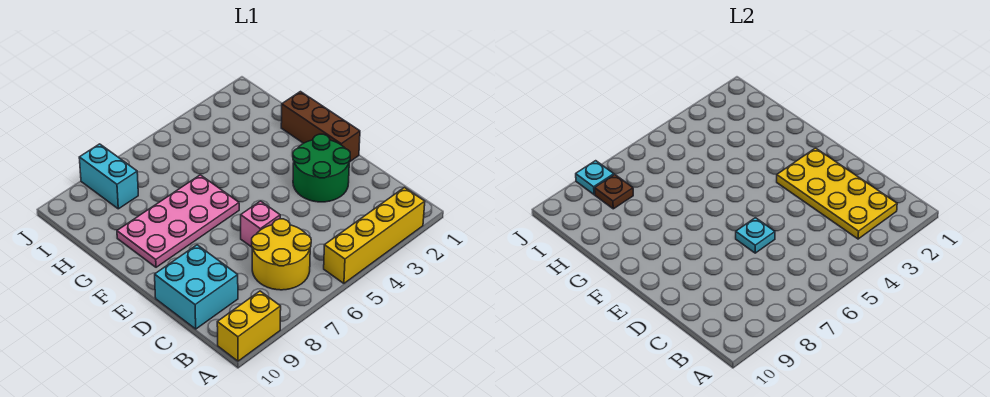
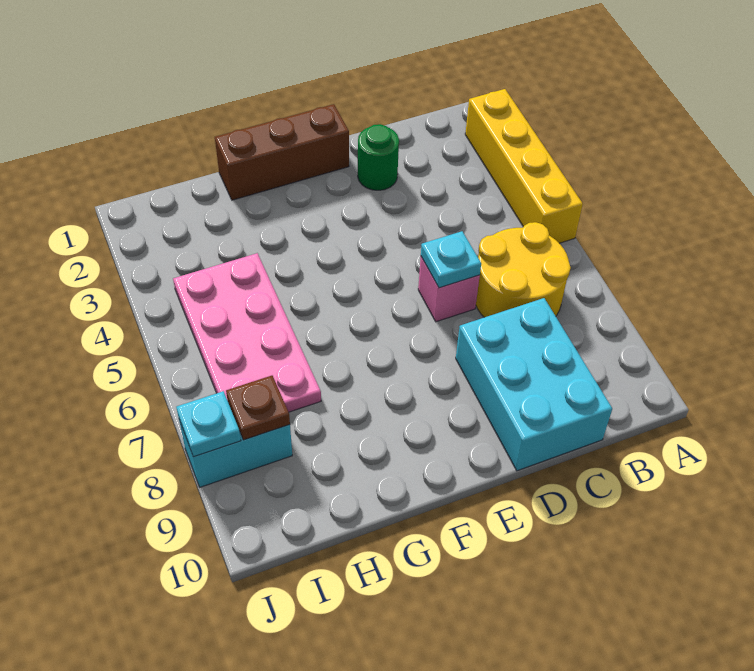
yellow 1x2 brick [217,291,281,361] -> none
yellow 2x4 plate [777,148,897,239] -> none
cyan 2x2 brick [155,245,238,329] -> cyan 2x3 brick [456,298,612,471]
green 2x2 round brick [293,134,350,202] -> green 1x1 round brick [358,124,399,190]
pink 2x4 plate [117,175,239,267] -> pink 2x4 plate moved to [173,253,321,412]

